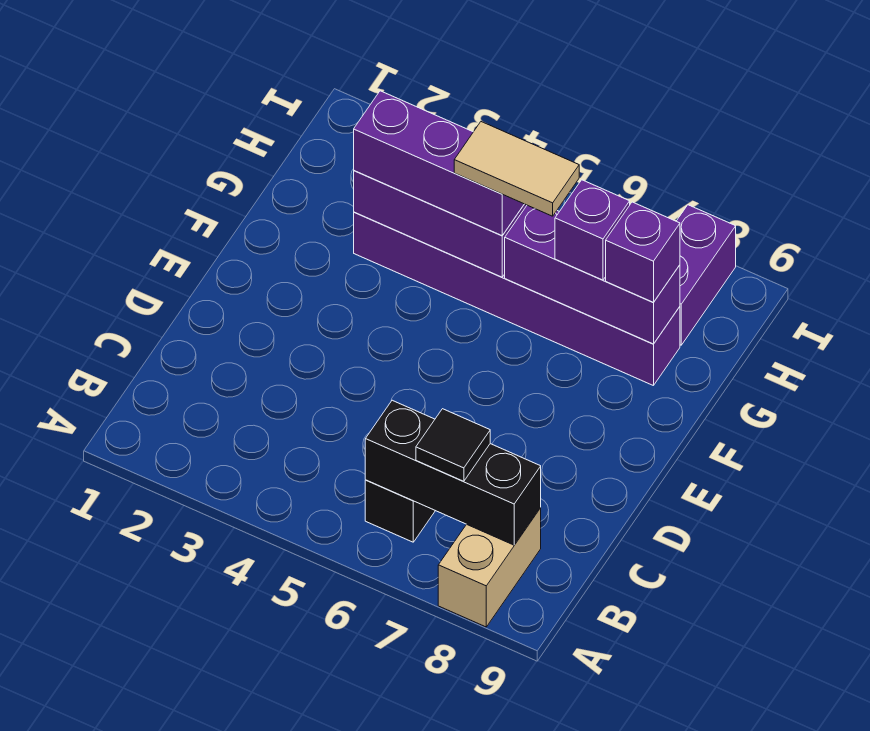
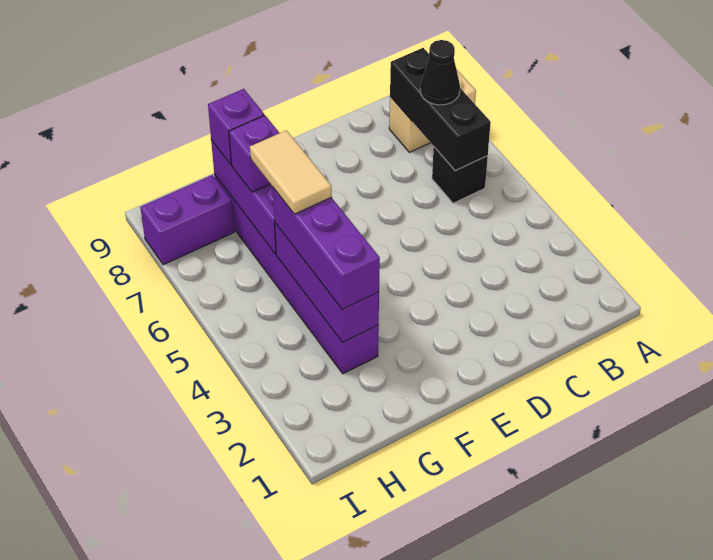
black 1x1 tile [416,409,490,482] -> black 1x1 cone [420,40,460,105]

